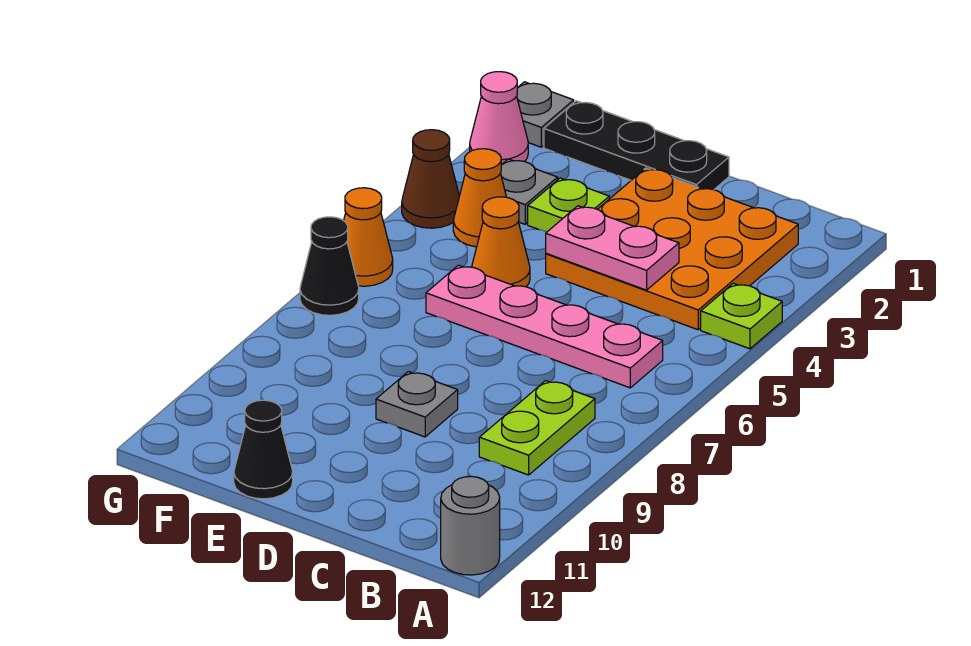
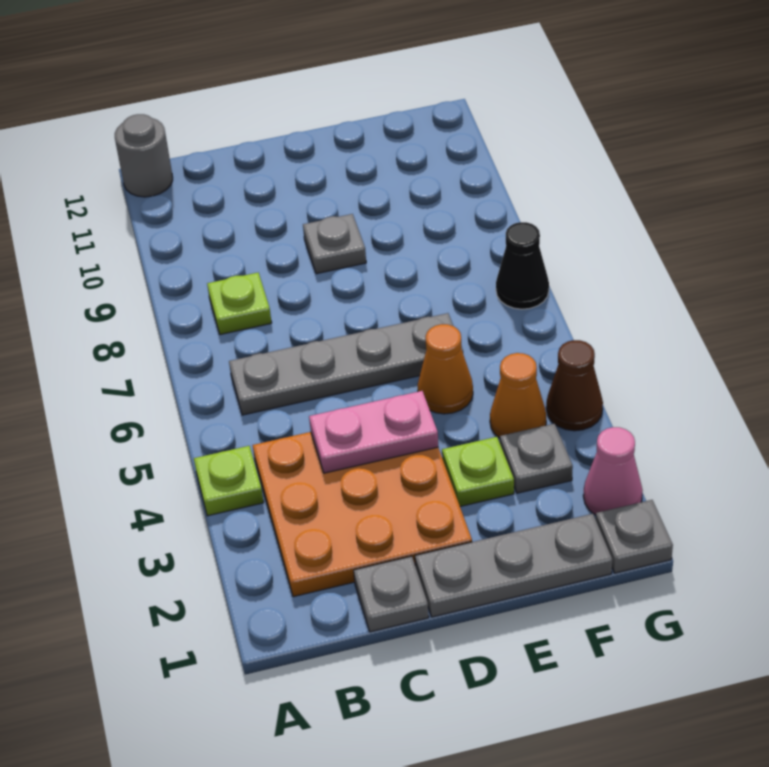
pink 1x4 plate [426,265,663,388] -> grey 1x4 plate [229,313,463,415]
lime 1x2 plate [479,381,595,475] -> lime 1x1 plate [207,273,272,335]
none -> grey 1x1 plate [354,556,429,632]
black 1x3 plate [544,101,729,190] -> grey 1x3 plate [415,514,612,617]
black 1x1 cone [234,400,293,499] -> none
orange 1x1 cone [344,188,393,286] -> none

